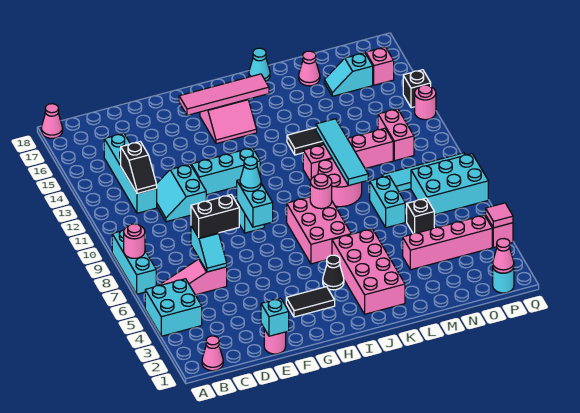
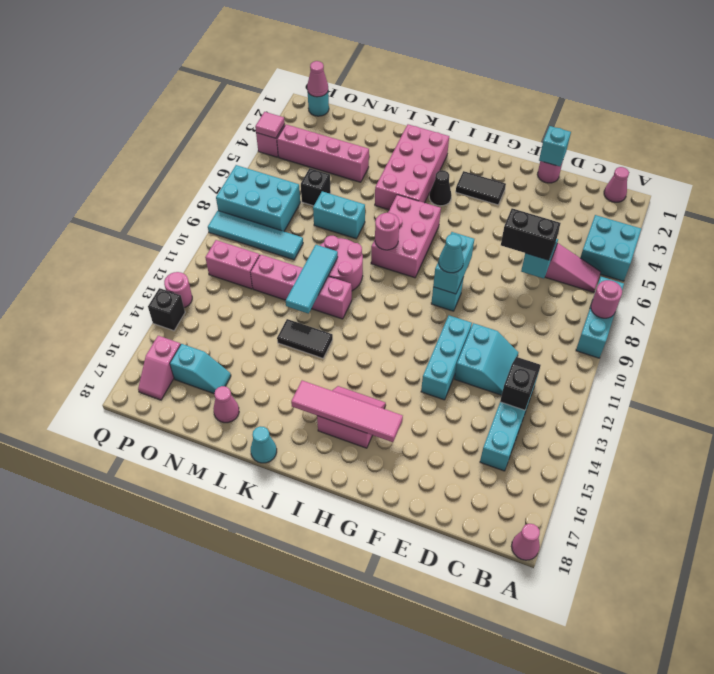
cyan 1x3 brick [191,148,260,195] -> cyan 1x3 brick turned to [421,315,472,400]
cyan 1x4 tile [316,119,368,186] -> cyan 1x3 tile [286,245,338,314]
cyan 1x2 brick [370,176,405,228] -> cyan 1x2 brick turned to [313,191,365,239]
pink 1x2 brick [378,109,414,161] -> pink 1x2 brick turned to [205,240,260,289]

